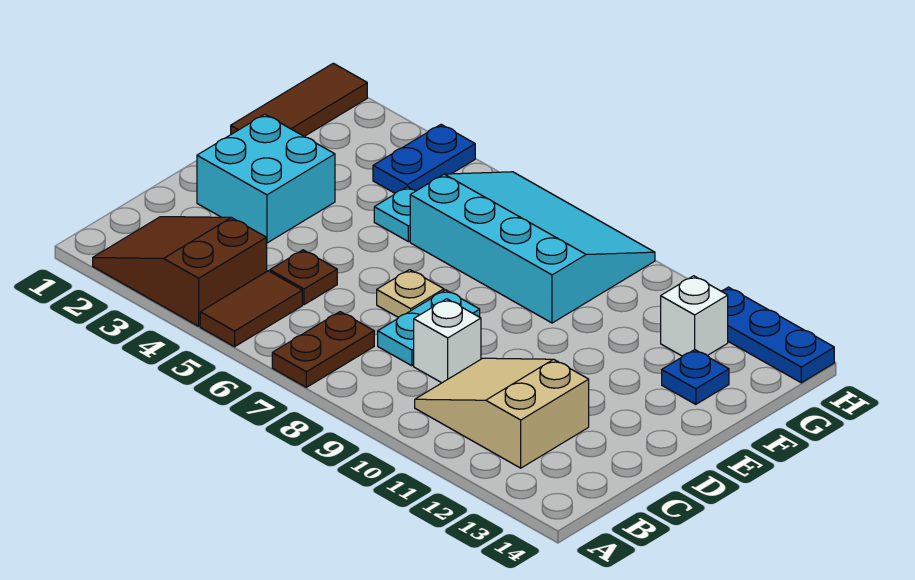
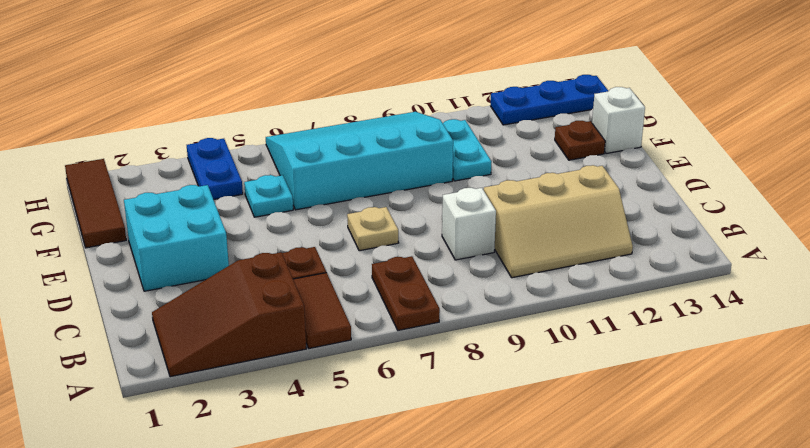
tan 2x3 slope [415,358,589,468] -> tan 2x3 slope turned to [484,165,633,278]
cyan 1x2 plate [378,290,480,366] -> cyan 1x2 plate moved to [443,119,492,181]
blue 1x1 plate [662,350,729,404] -> brown 1x1 plate [555,121,605,160]
white 1x1 brick [661,276,728,356] -> white 1x1 brick moved to [592,87,645,154]

